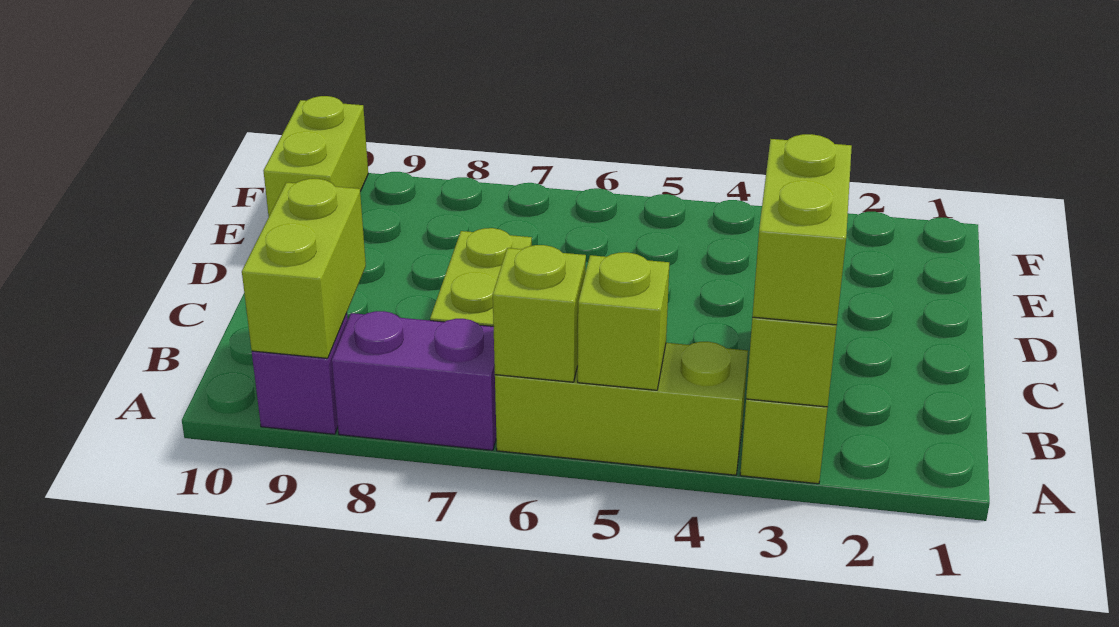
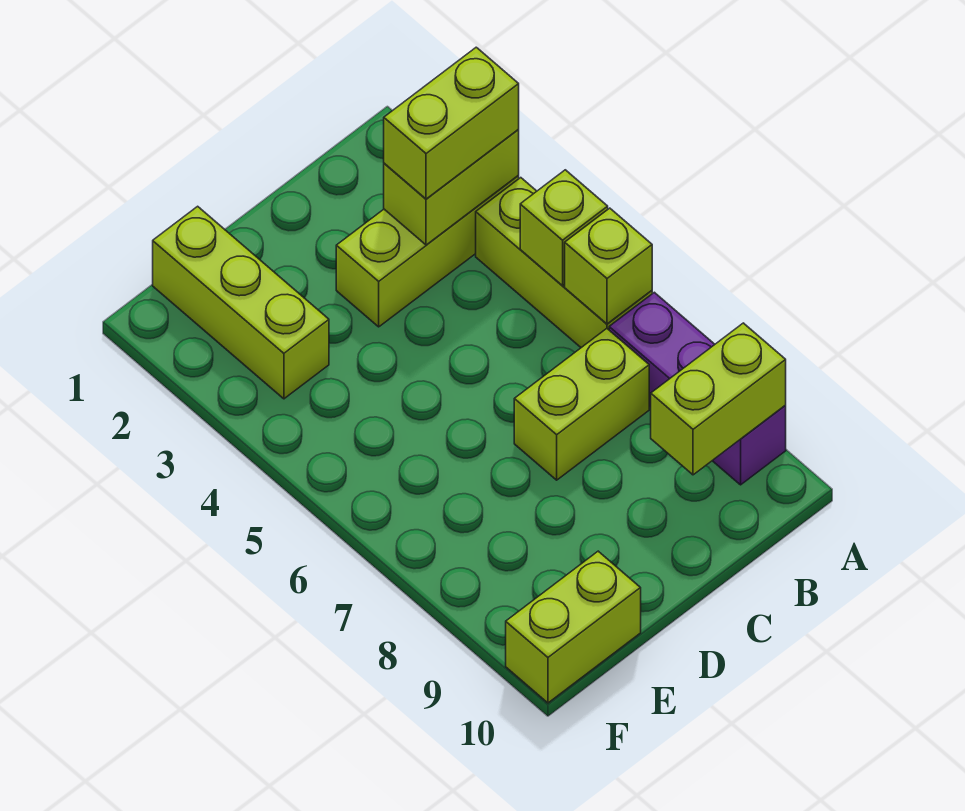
none -> lime 1x3 brick [153,206,329,399]

